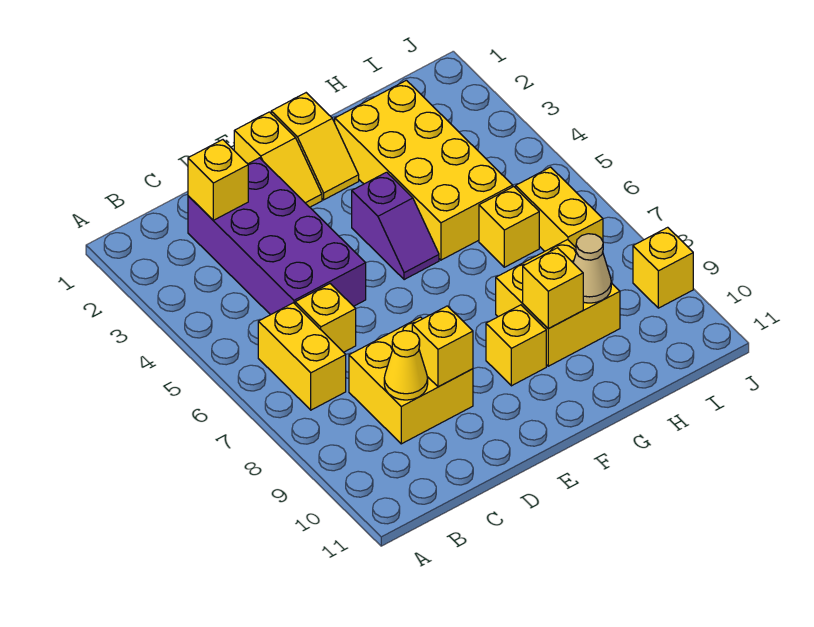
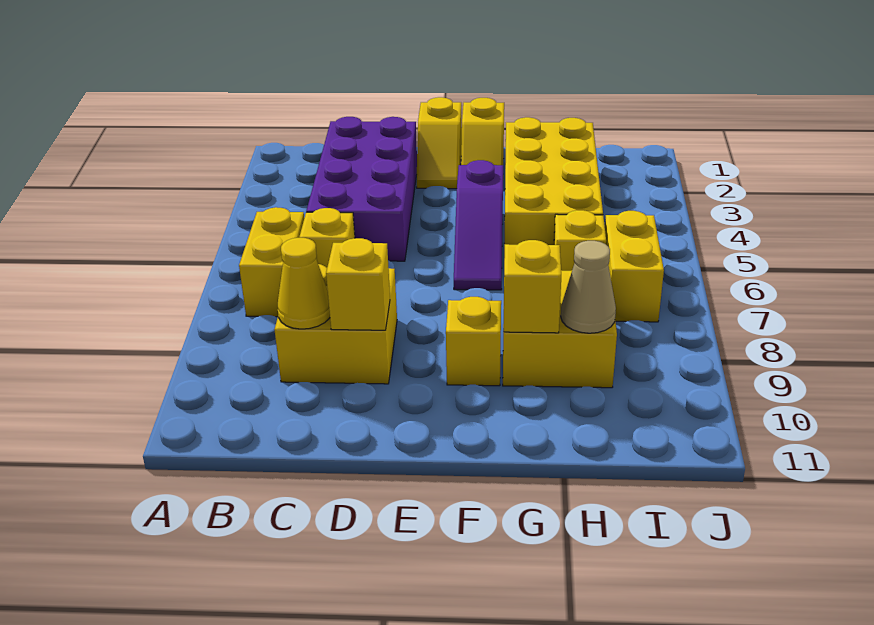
yellow 1x1 brick [188,140,248,220] -> none
purple 1x2 slope [352,172,439,280] -> purple 1x3 slope [454,160,503,290]
yellow 1x1 brick [633,227,693,308] -> none

